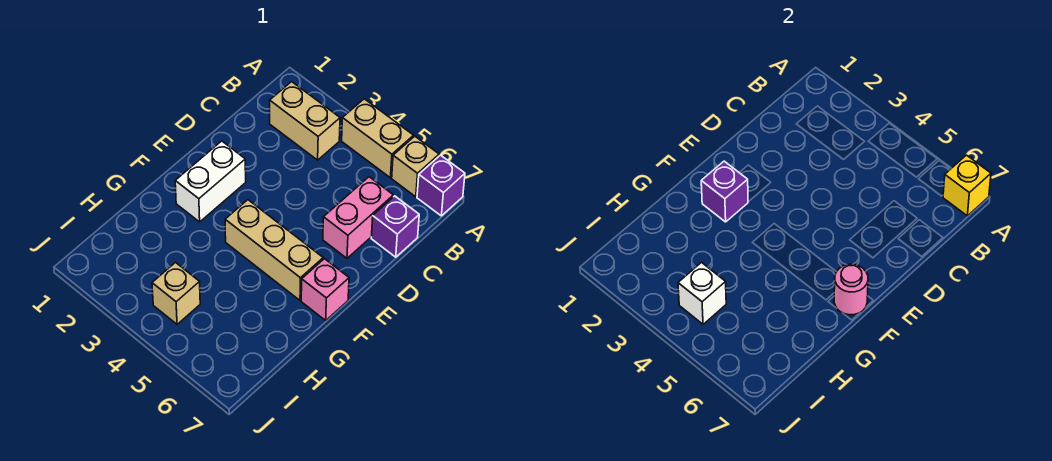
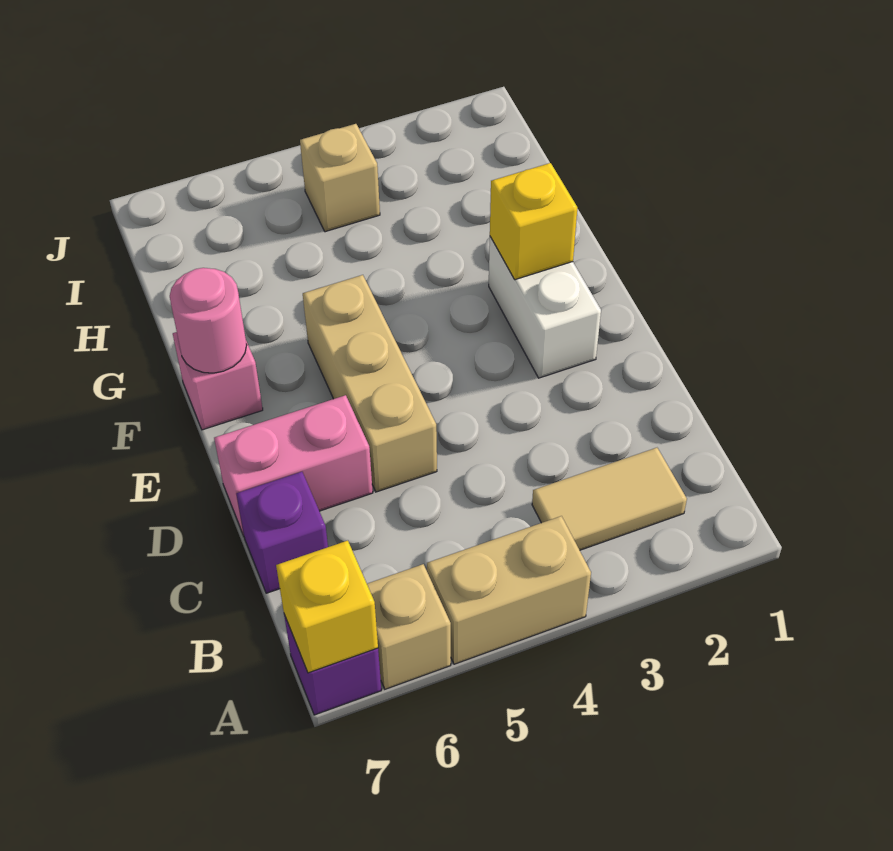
tan 1x2 brick [270,82,340,160] -> tan 1x2 tile [532,448,687,550]
pink 1x2 brick [323,177,393,258] -> pink 1x2 brick turned to [214,395,373,536]
purple 1x1 brick [701,161,748,222] -> yellow 1x1 brick [490,163,577,280]
tan 1x3 brick [225,200,323,300] -> tan 1x3 brick turned to [303,275,437,492]
white 1x1 brick [678,263,726,324] -> none

